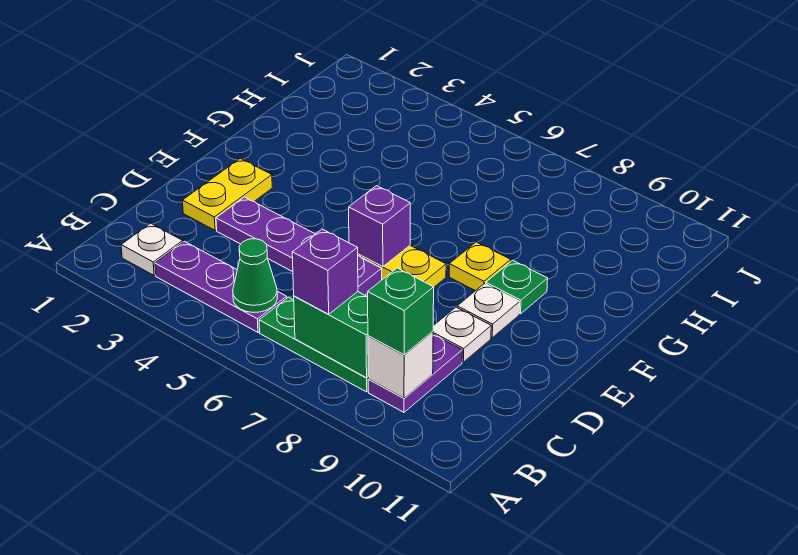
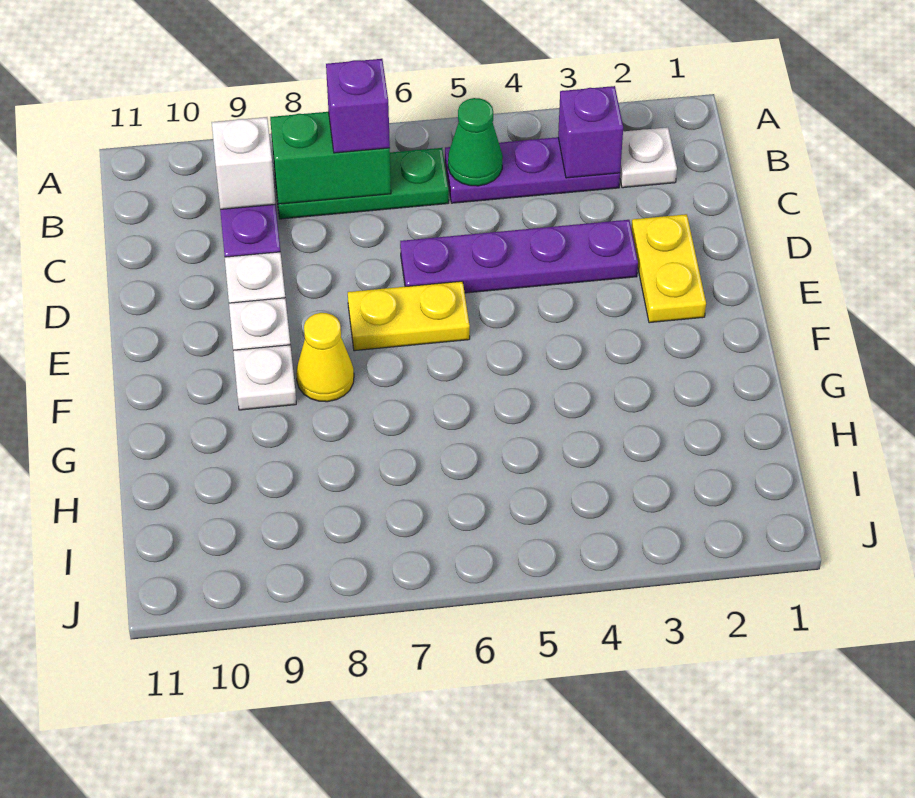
green 1x1 brick [368,268,434,355] -> none
purple 1x1 brick [349,186,410,267] -> purple 1x1 brick moved to [558,86,623,178]
yellow 1x1 plate [449,242,511,291] -> yellow 1x1 cone [296,313,354,402]
green 1x1 plate [486,260,548,314] -> white 1x1 plate [233,345,296,410]

